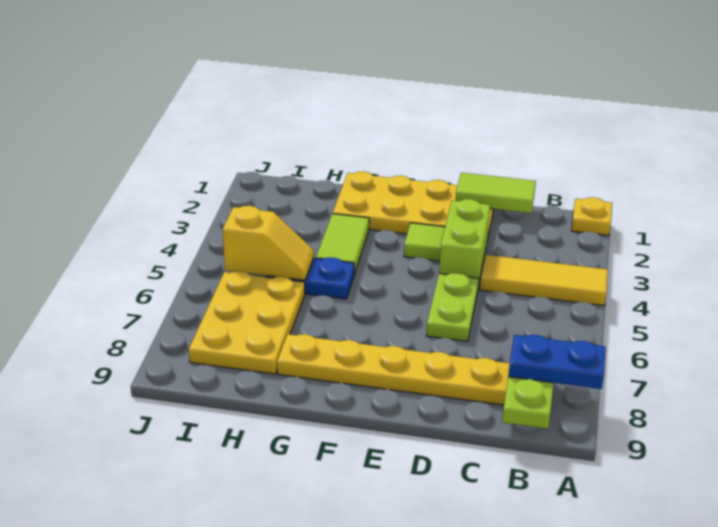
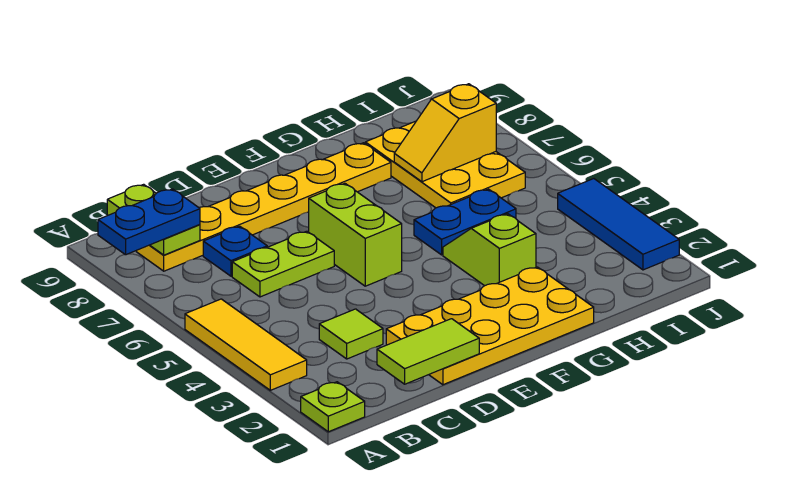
yellow 1x1 plate [571,197,612,236] -> lime 1x1 plate [301,382,365,432]
yellow 1x3 tile [480,255,608,306] -> yellow 1x3 tile turned to [185,299,307,390]
none -> blue 1x1 plate [203,226,267,276]
lime 1x2 brick [439,199,490,287] -> lime 1x2 brick moved to [309,183,402,286]
lime 1x2 plate [426,273,479,342] -> lime 1x2 plate turned to [232,231,334,297]
lime 1x1 tile [404,223,445,261] -> lime 1x1 tile moved to [319,309,383,359]
lime 1x2 tile [316,214,369,275] -> lime 1x2 slope [443,214,536,286]
yellow 1x2 slope [223,206,314,280] -> yellow 1x2 slope moved to [394,84,496,182]
none -> blue 1x3 tile [558,179,679,270]

